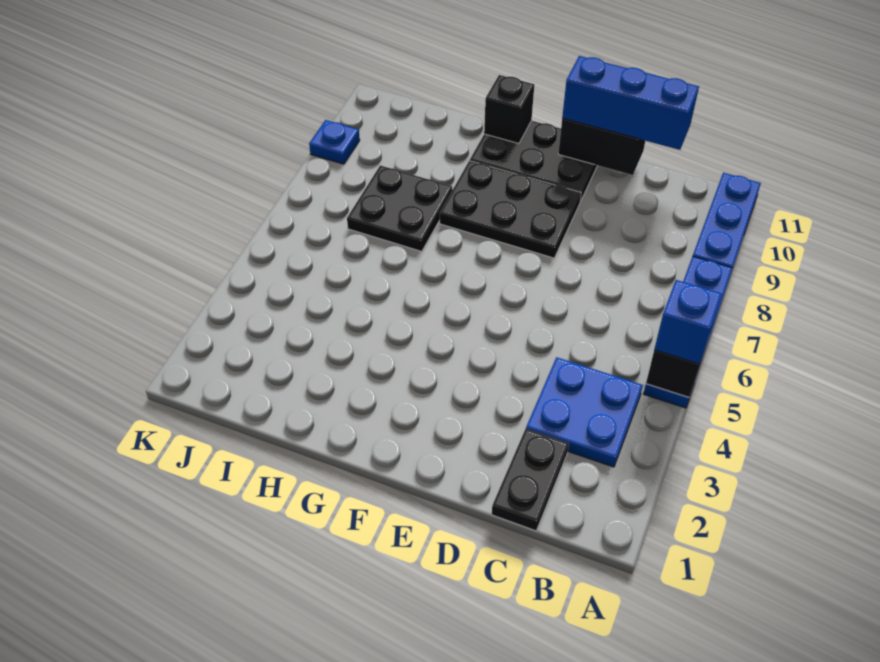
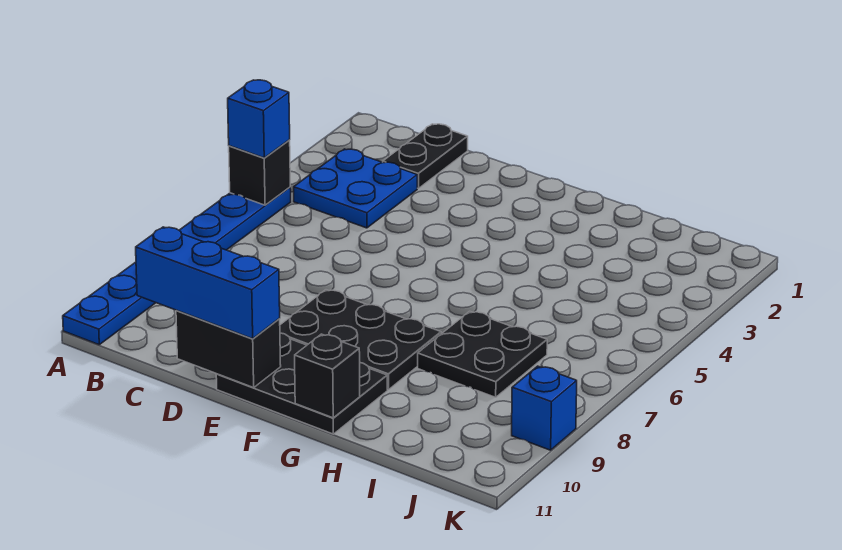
blue 1x1 plate [309,120,360,164] -> blue 1x1 brick [512,366,577,450]

